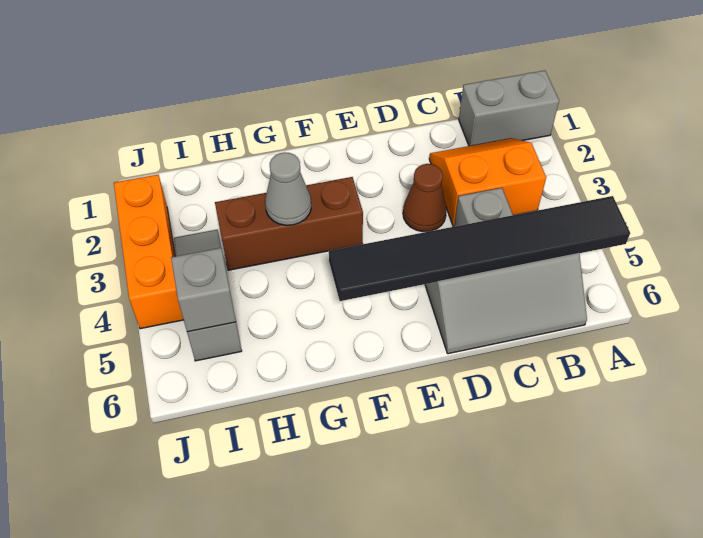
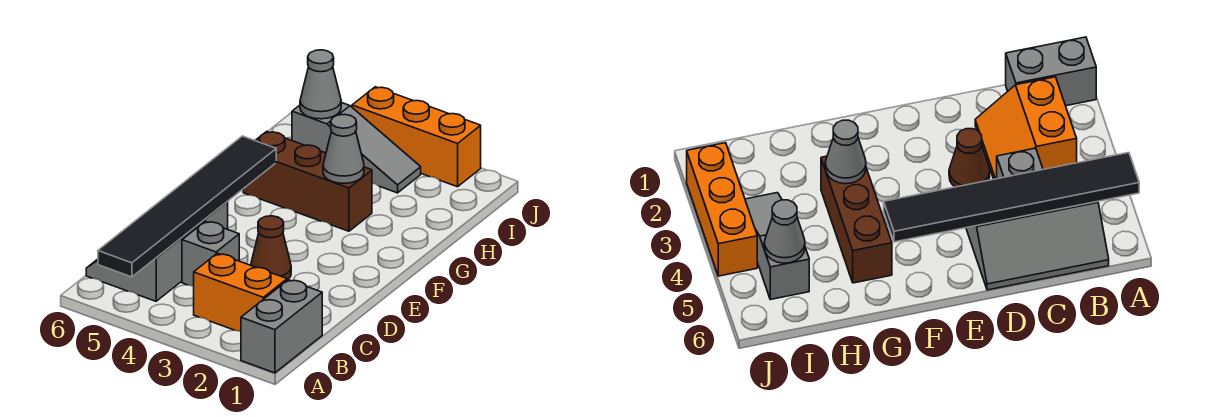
orange 2x2 slope [429,138,546,227] -> orange 2x2 slope turned to [194,253,288,331]
brown 1x3 brick [215,177,363,270] -> brown 1x3 brick turned to [243,131,372,231]
grey 1x1 brick [171,248,236,332] -> grey 1x1 cone [300,50,341,119]

